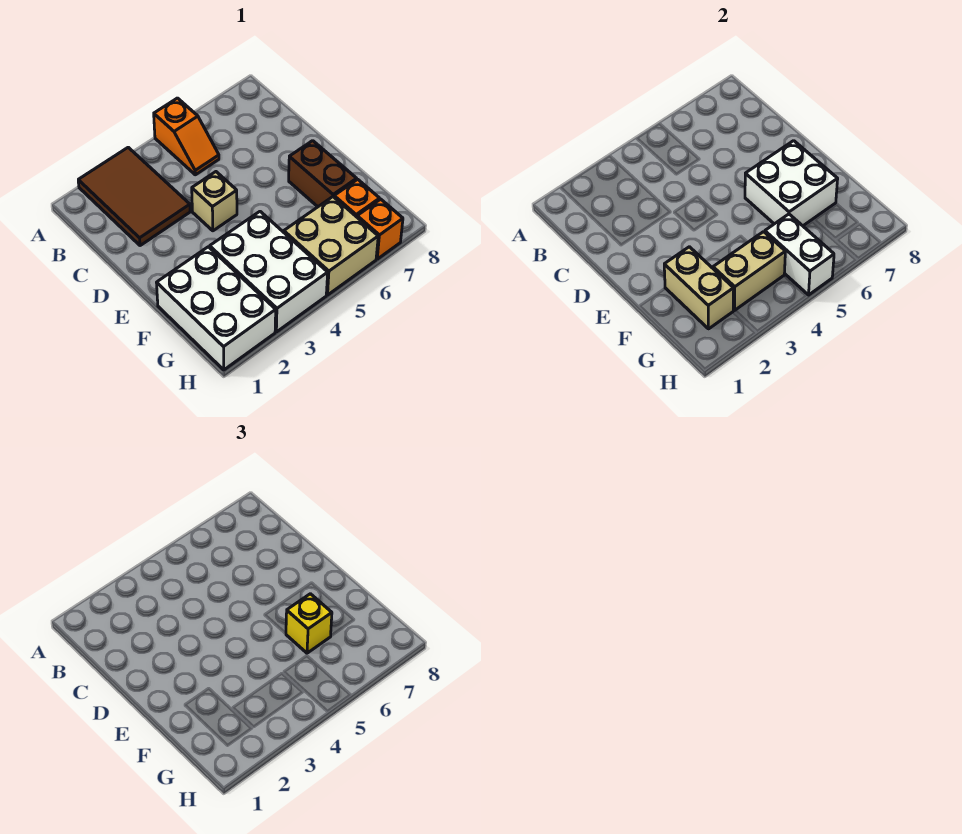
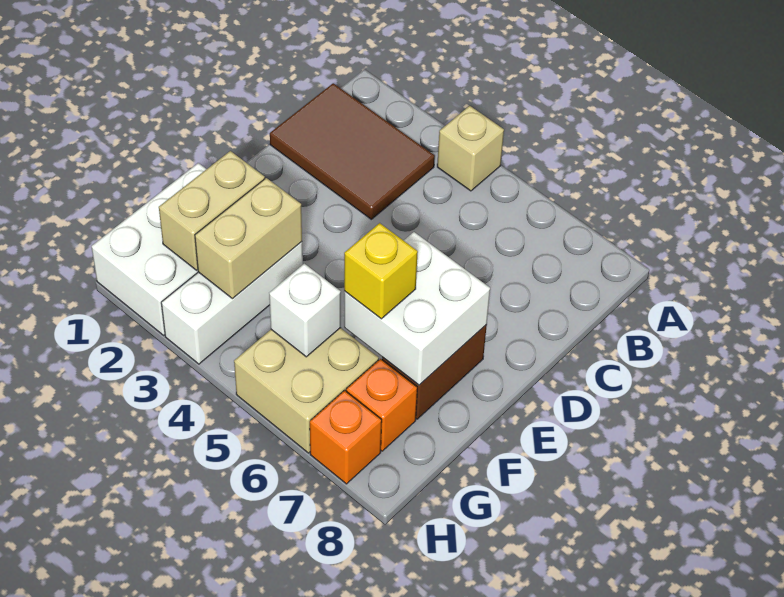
brown 2x3 tile [78,147,190,246] -> brown 2x3 tile turned to [270,83,435,219]
orange 1x2 slope [154,98,219,175] -> none
tan 1x1 brick [192,172,237,231] -> tan 1x1 brick moved to [437,106,504,191]
white 2x3 brick [210,212,328,332] -> white 1x3 brick [161,242,303,364]
tan 1x2 brick [713,232,785,310] -> tan 1x2 brick turned to [195,178,302,299]
white 1x2 brick [765,214,834,295] -> white 1x1 brick [269,264,341,357]

